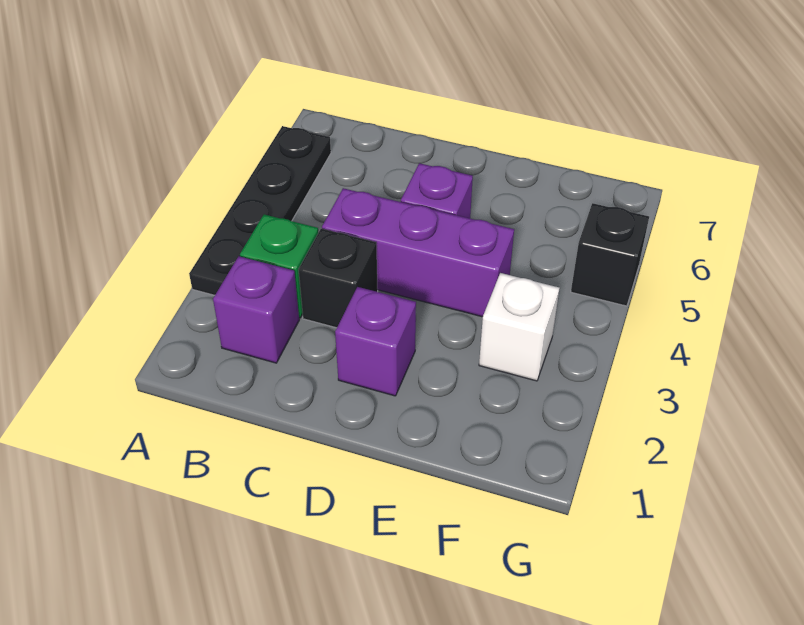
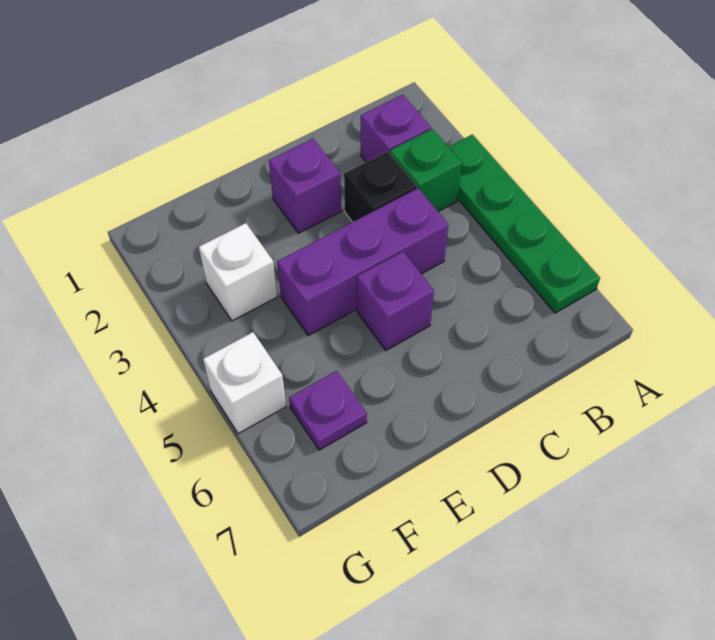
black 1x4 plate [189,126,331,295] -> green 1x4 plate [448,134,600,313]
none -> purple 1x1 plate [289,371,367,450]
black 1x1 brick [571,203,649,306] -> white 1x1 brick [203,332,286,434]

